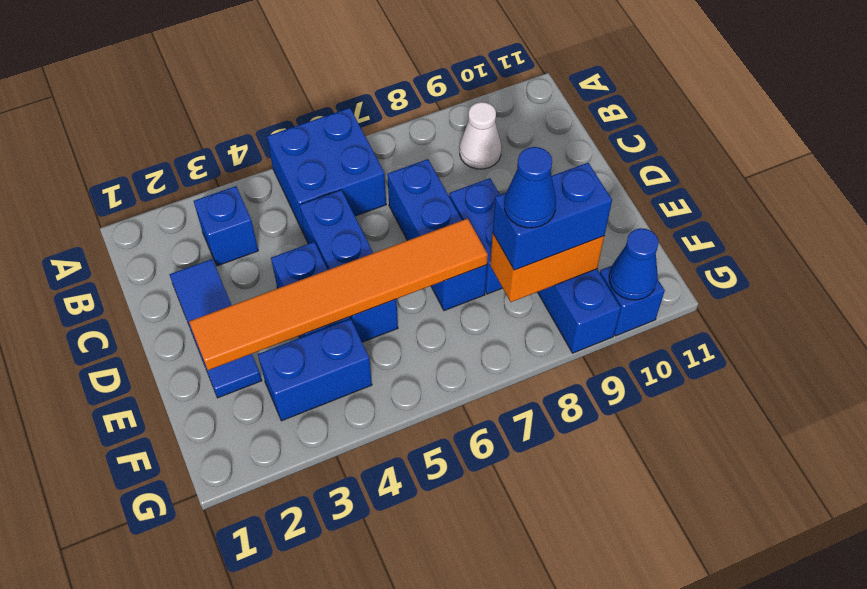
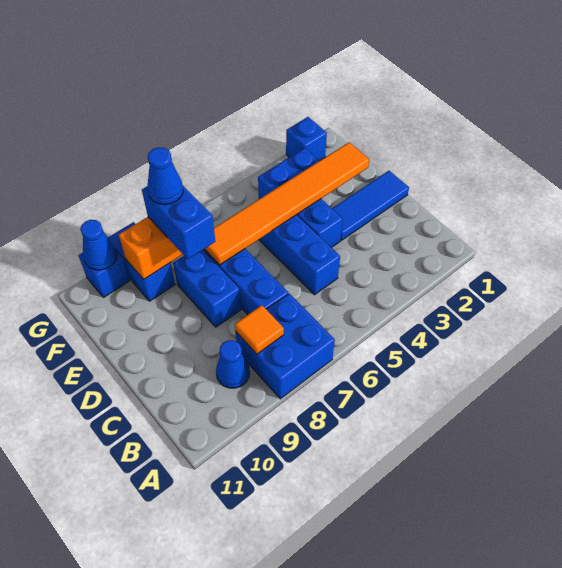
blue 2x2 brick [267,108,386,234] -> blue 2x2 brick moved to [236,294,335,399]
blue 1x1 brick [194,186,258,266] -> blue 1x1 brick moved to [286,117,327,161]
none -> orange 1x1 tile [235,305,284,354]
white 1x1 cone [460,102,501,169] -> blue 1x1 cone [216,340,250,388]
blue 1x3 tile [169,259,262,398] -> blue 1x3 tile turned to [332,171,409,240]
blue 1x2 brick [493,163,612,270] -> blue 1x2 brick turned to [142,186,215,259]

